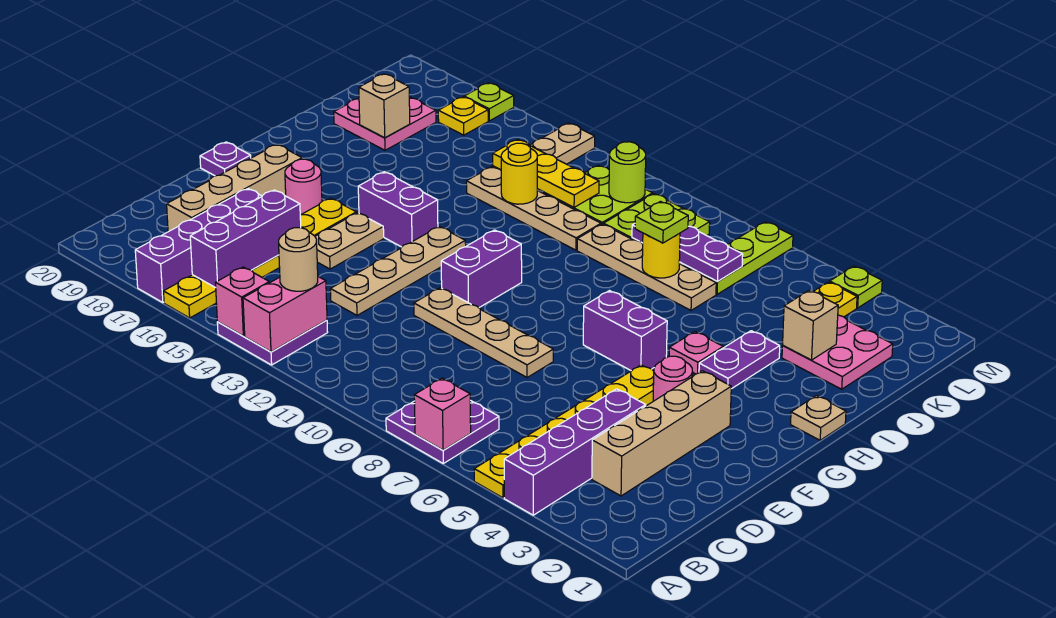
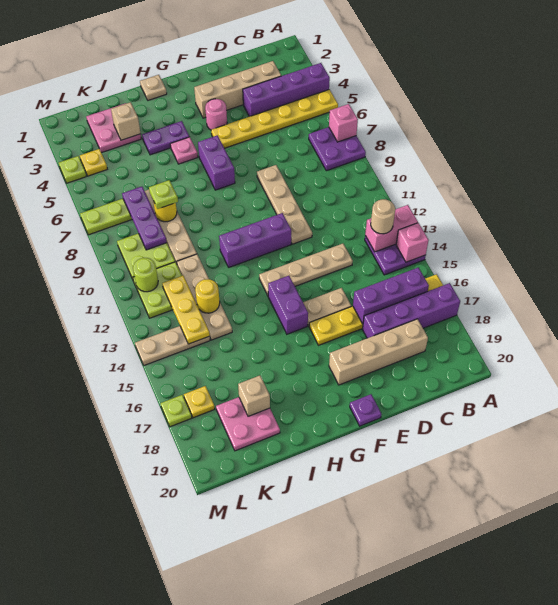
purple 1x2 brick [441,230,522,308] -> purple 1x3 brick [219,213,291,267]
pink 1x1 round brick [285,159,322,215] -> none

